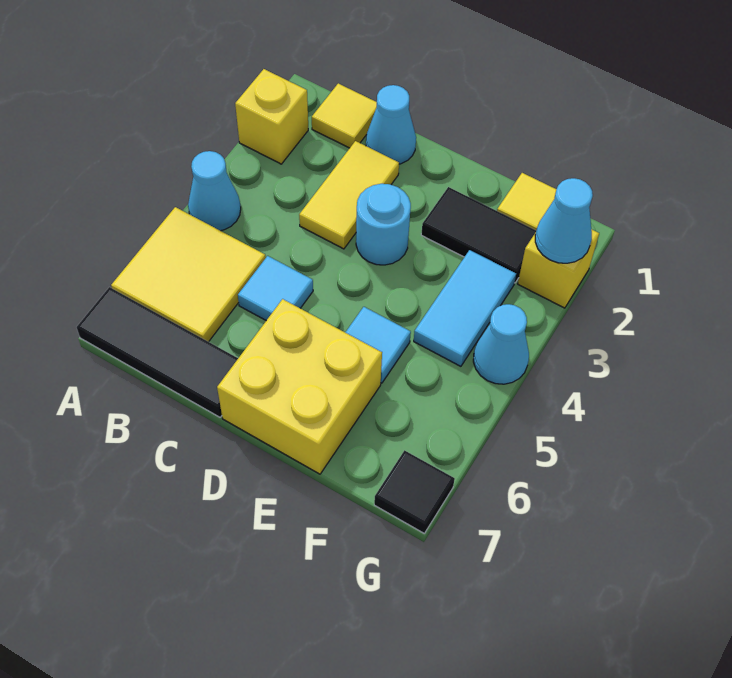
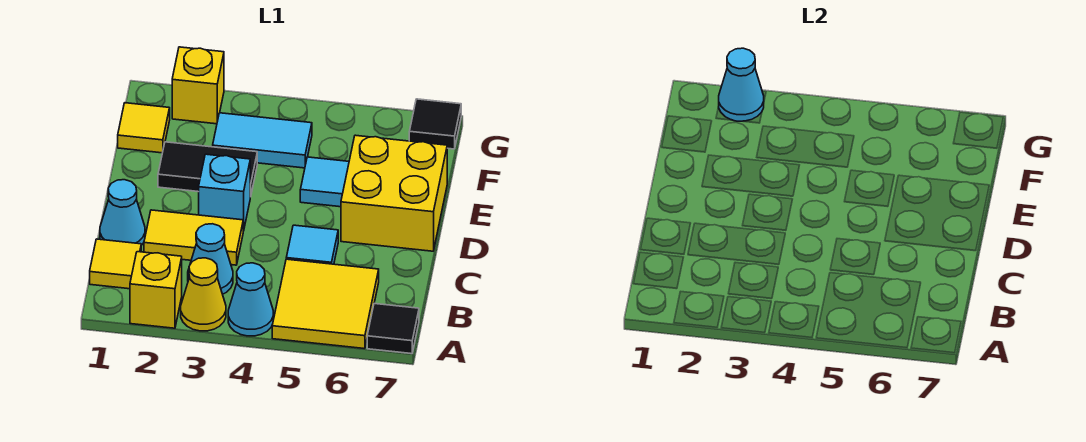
none -> yellow 1x1 cone [181,258,226,331]
black 1x3 tile [77,287,238,417] -> black 1x1 tile [367,304,419,354]
cyan 1x1 round brick [356,184,411,265] -> cyan 1x1 brick [199,154,250,231]
black 1x2 tile [421,187,536,283] -> black 1x2 tile turned to [158,142,257,197]
cyan 1x1 cone [473,304,529,384] -> cyan 1x1 cone moved to [188,224,233,294]

